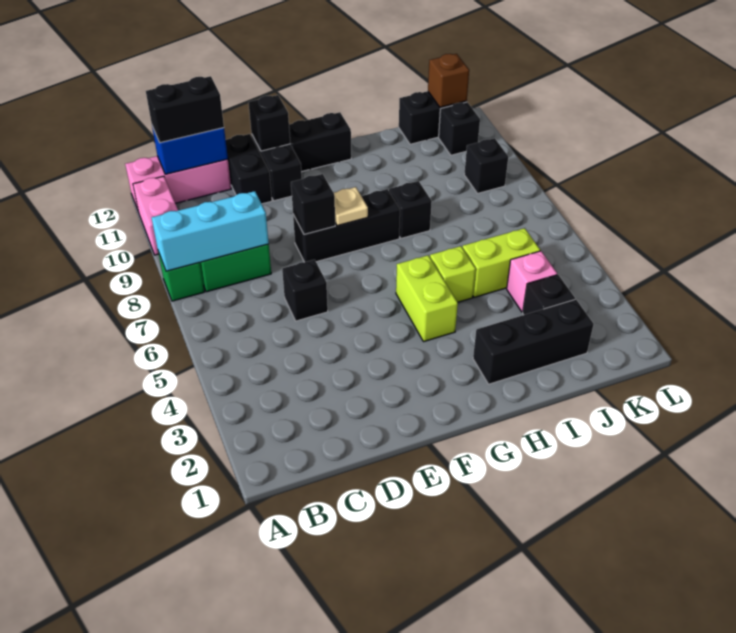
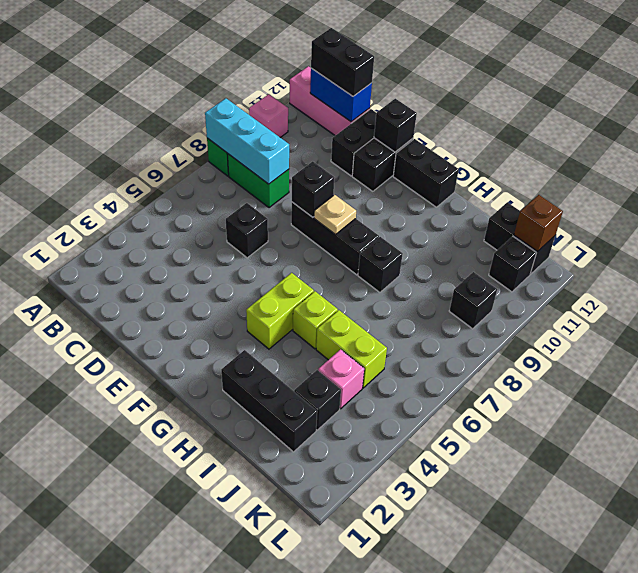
pink 1x2 brick [133,176,178,255] -> pink 1x1 brick [249,94,288,138]

